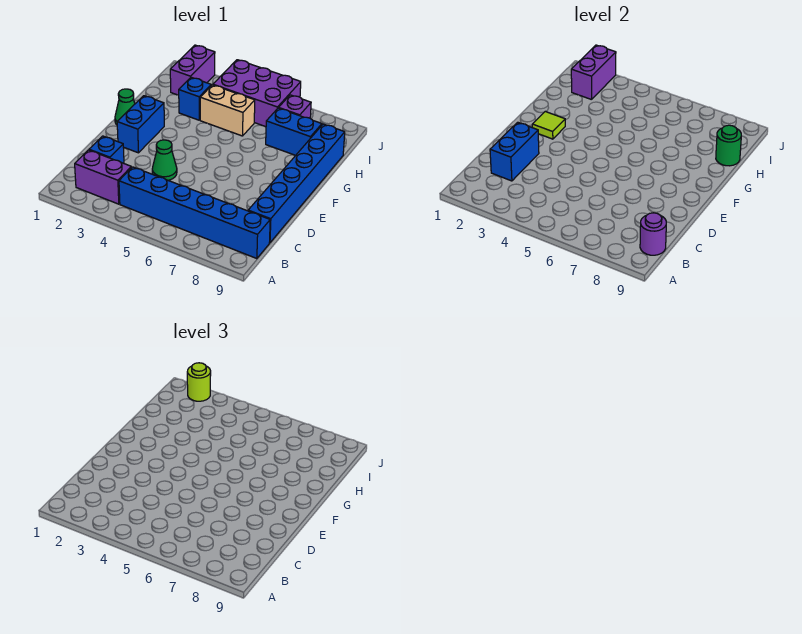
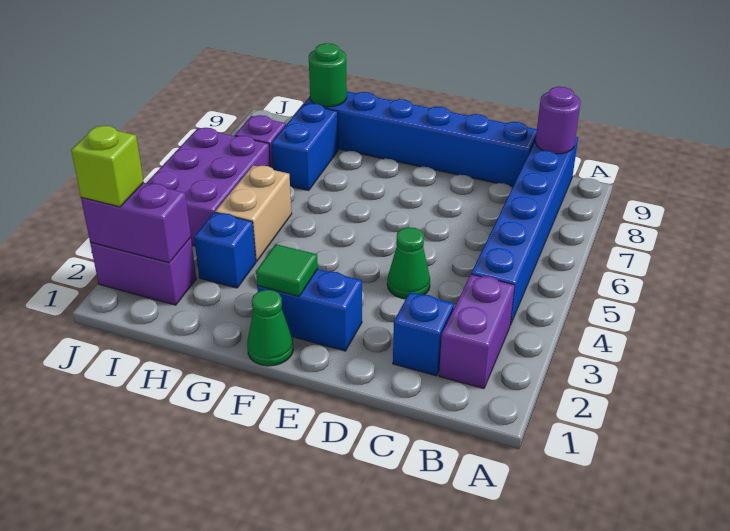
blue 1x2 brick [490,122,539,181] -> none
lime 1x1 tile [532,112,565,139] -> green 1x1 tile [256,244,318,296]
lime 1x1 round brick [187,363,211,401] -> lime 1x1 brick [71,126,144,207]

